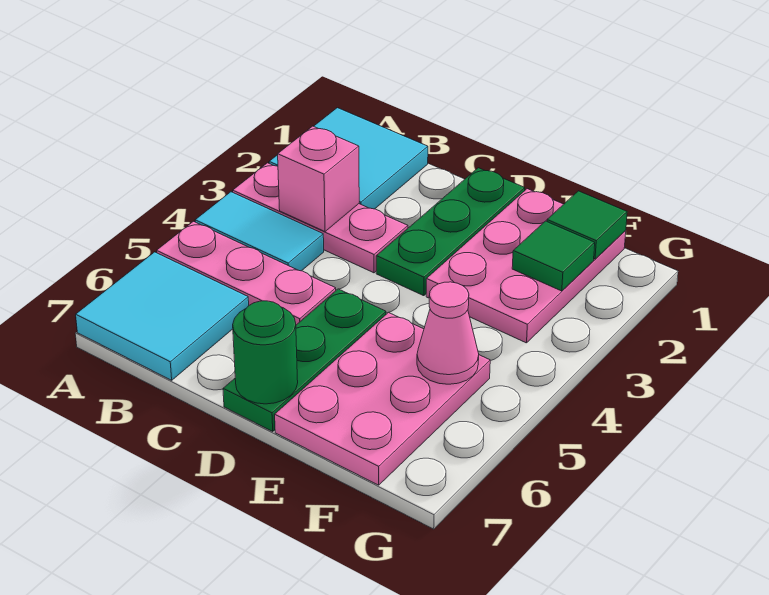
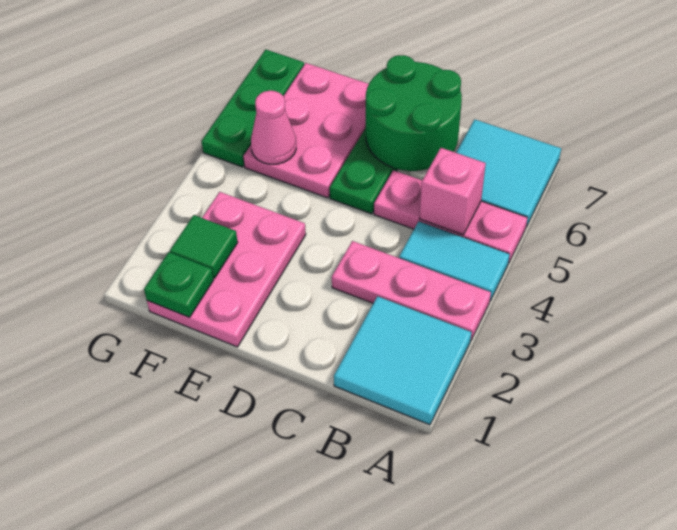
pink 1x1 brick [278,126,359,231] -> pink 1x1 brick moved to [419,148,486,235]
green 1x3 plate [376,168,525,296] -> green 1x3 plate moved to [202,49,304,167]
green 1x1 round brick [233,301,298,404] -> green 2x2 round brick [366,55,462,171]
green 1x1 tile [547,191,627,259] -> green 1x1 plate [144,252,213,317]

